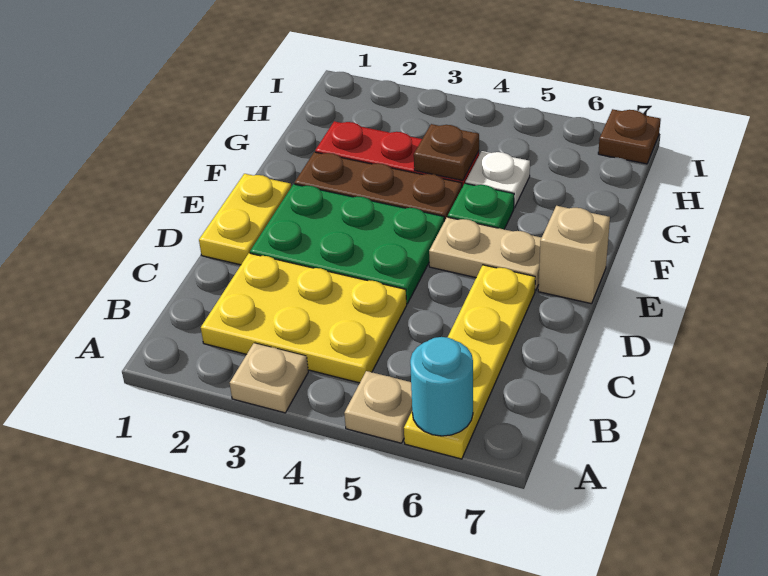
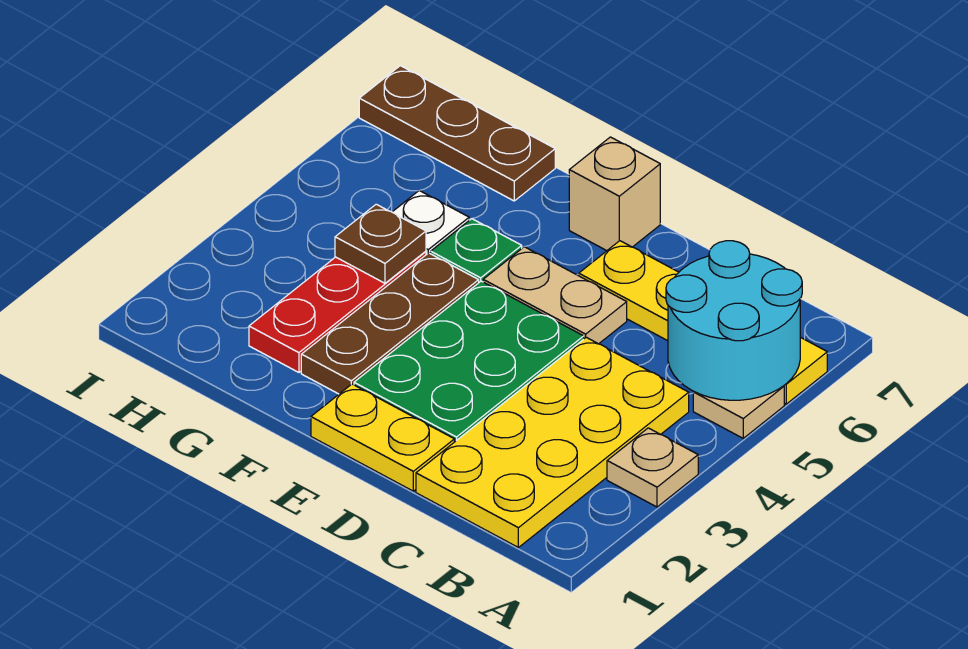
cyan 1x1 round brick [410,337,473,436] -> cyan 2x2 round brick [666,241,802,400]
yellow 2x3 plate [201,253,407,383] -> yellow 2x4 plate [416,337,689,547]
tan 1x2 plate [429,217,542,291] -> tan 1x2 plate turned to [483,247,627,344]
brown 1x1 plate [598,109,661,164] -> brown 1x3 plate [359,66,555,201]

